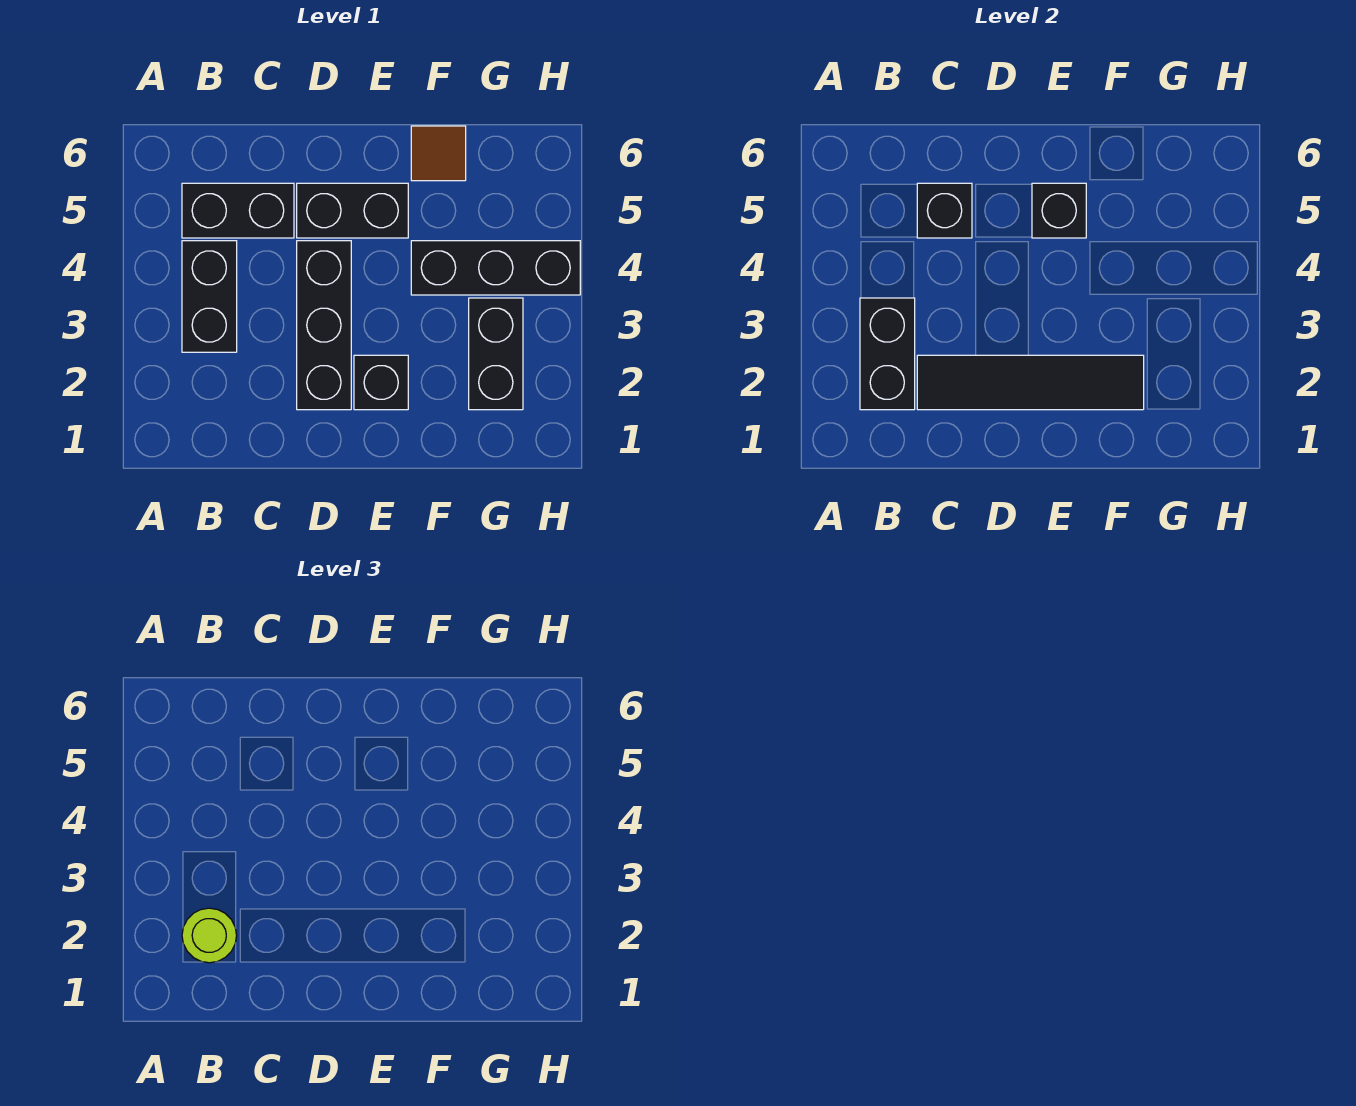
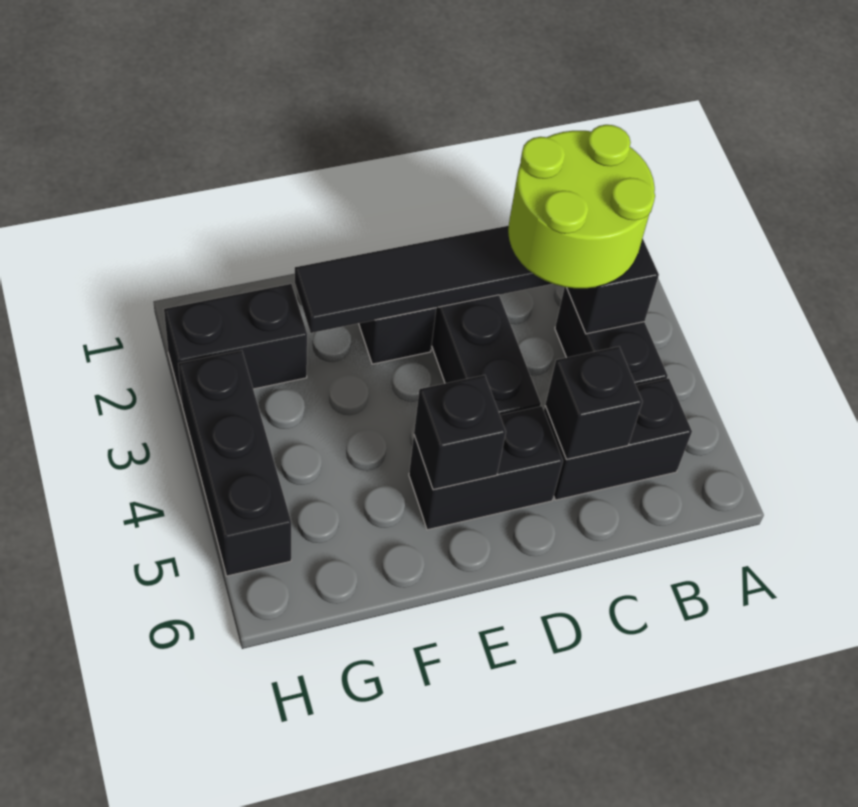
lime 1x1 round brick [182,908,237,963] -> lime 2x2 round brick [508,125,655,288]
black 1x3 brick [411,241,580,295] -> black 1x3 brick turned to [178,350,291,576]
brown 1x1 tile [411,126,466,181] -> none
black 1x2 brick [469,298,523,410] -> black 1x2 brick turned to [164,284,307,403]

